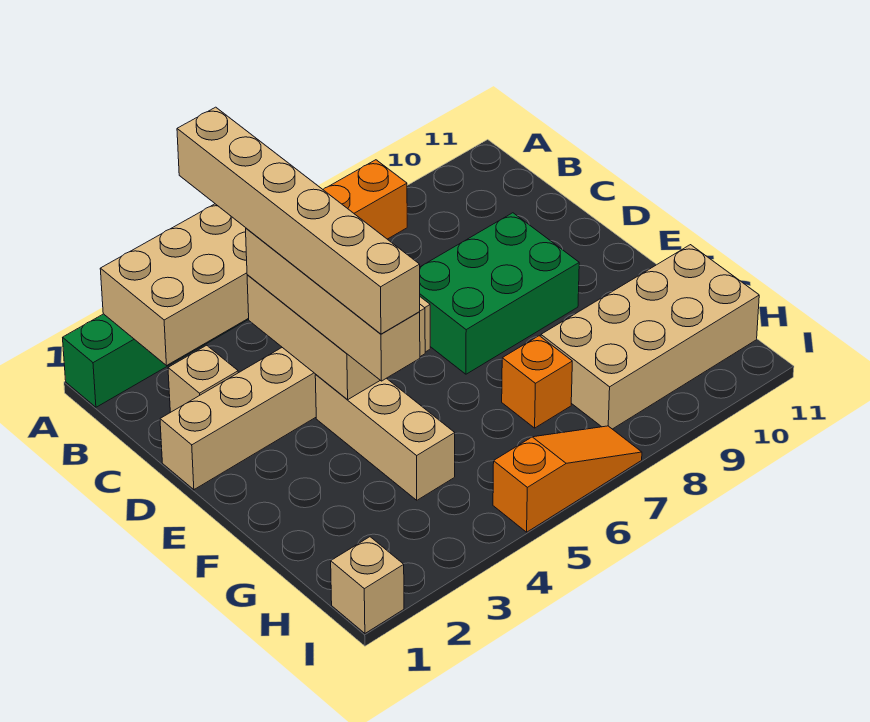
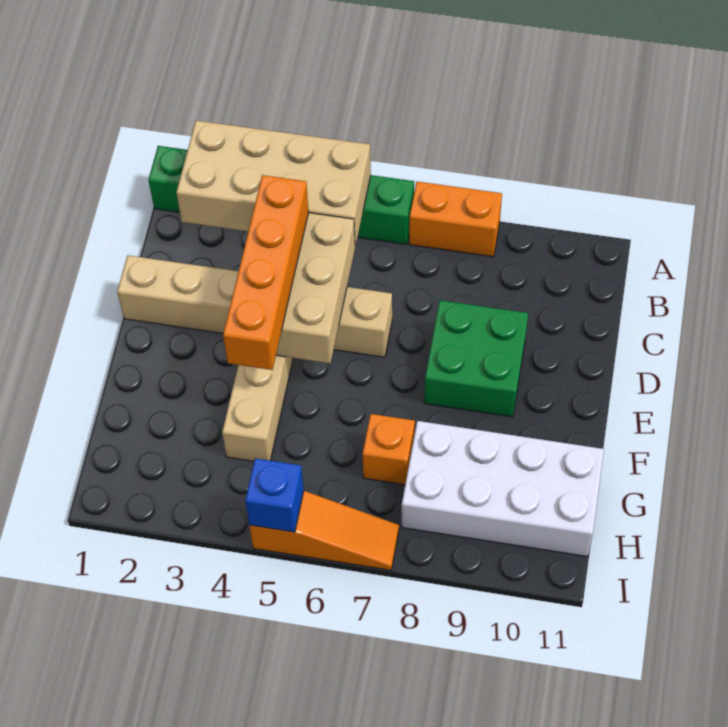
tan 1x6 brick [177,107,420,334] -> none
tan 1x1 brick [168,345,238,412] -> none
tan 1x4 brick [246,228,420,381] -> orange 1x4 brick [223,175,309,370]
green 2x3 brick [420,213,579,374] -> green 2x2 brick [425,300,528,417]
tan 2x4 brick [541,245,759,429] -> white 2x4 brick [402,421,604,557]
tan 1x1 brick [331,537,404,633] -> none
none -> blue 1x1 brick [245,458,304,532]

